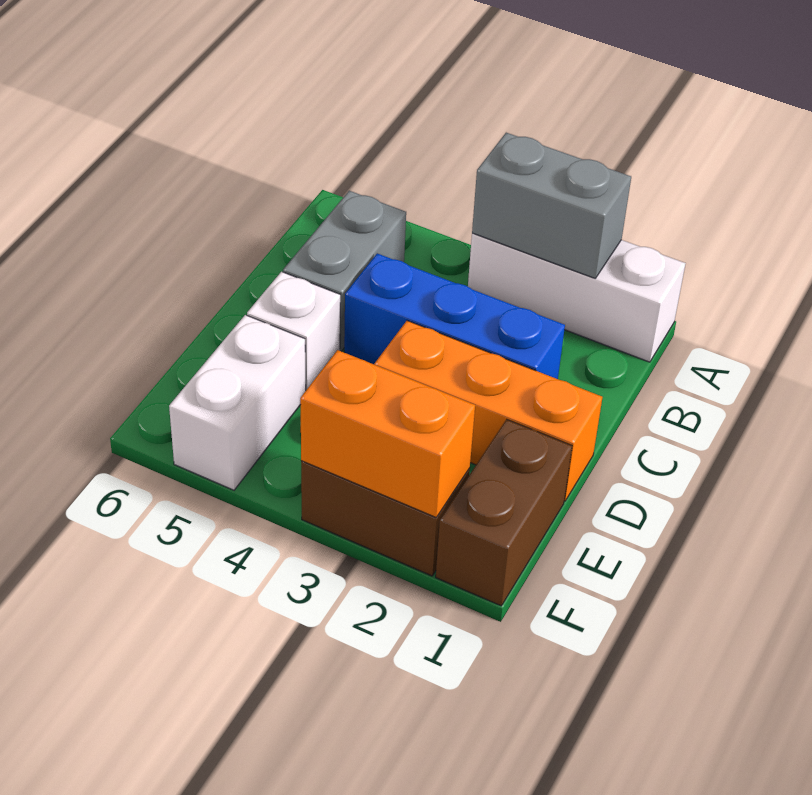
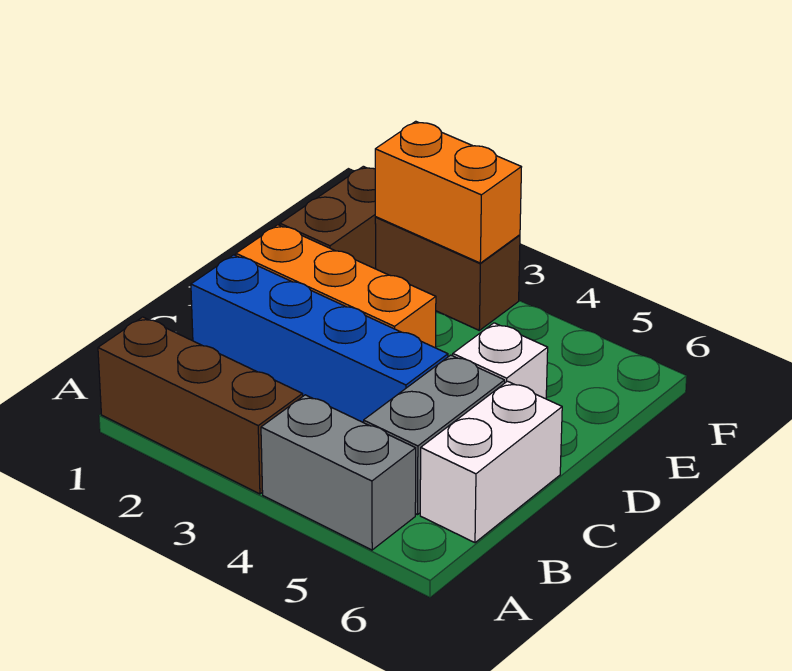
white 1x3 brick [468,233,686,362] -> brown 1x3 brick [98,317,303,494]
grey 1x2 brick [472,133,631,278] -> grey 1x2 brick moved to [261,395,416,550]
blue 1x3 brick [344,253,565,379] -> blue 1x4 brick [191,255,448,423]
white 1x2 brick [169,315,306,490] -> white 1x2 brick moved to [420,381,562,543]

